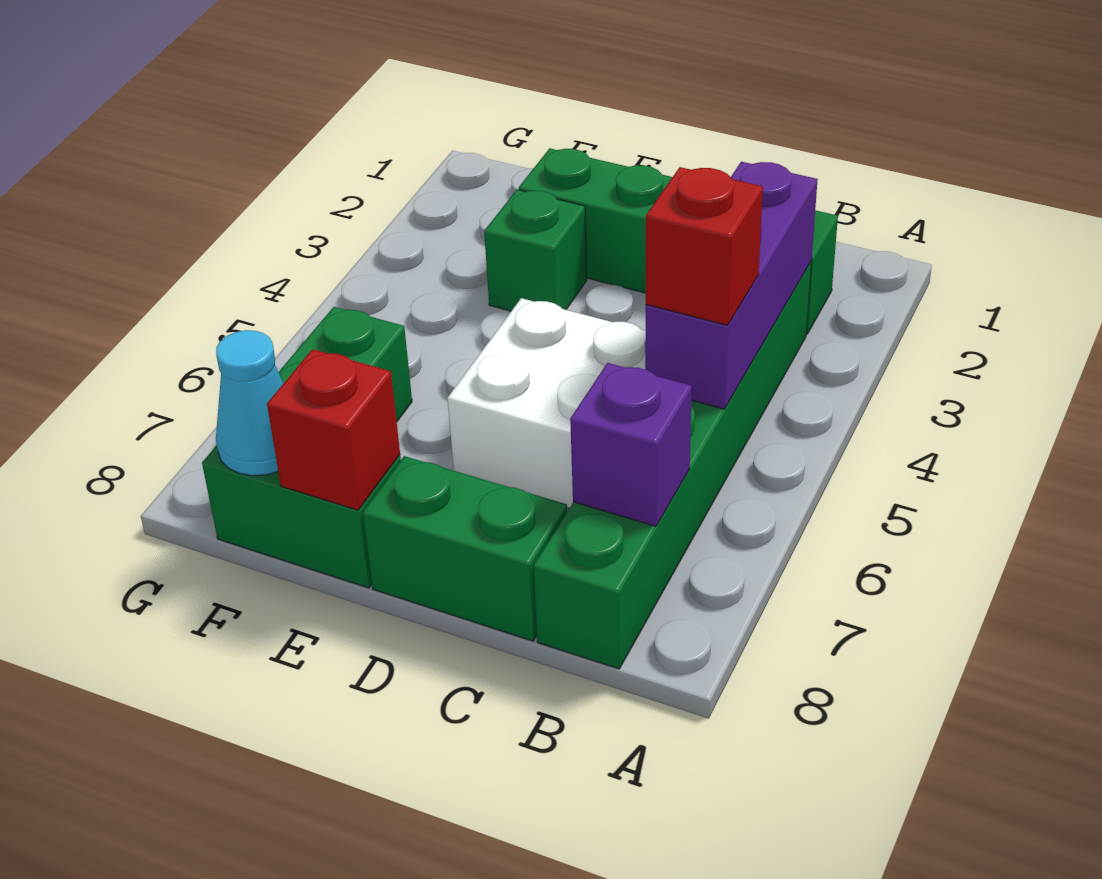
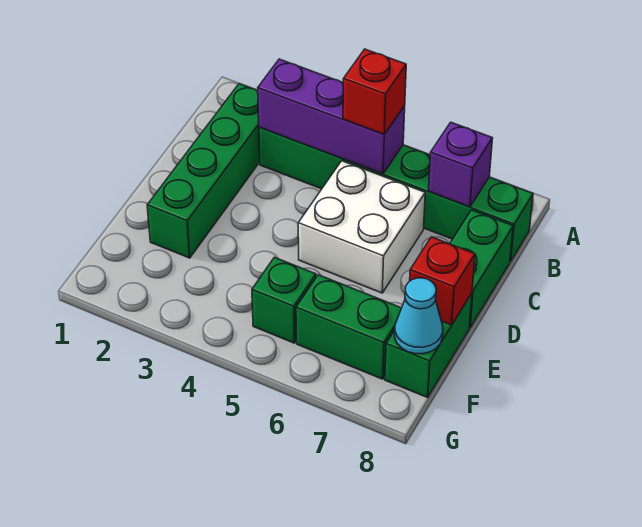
green 1x1 brick [484,190,587,311] -> green 1x1 brick moved to [252,257,316,343]

